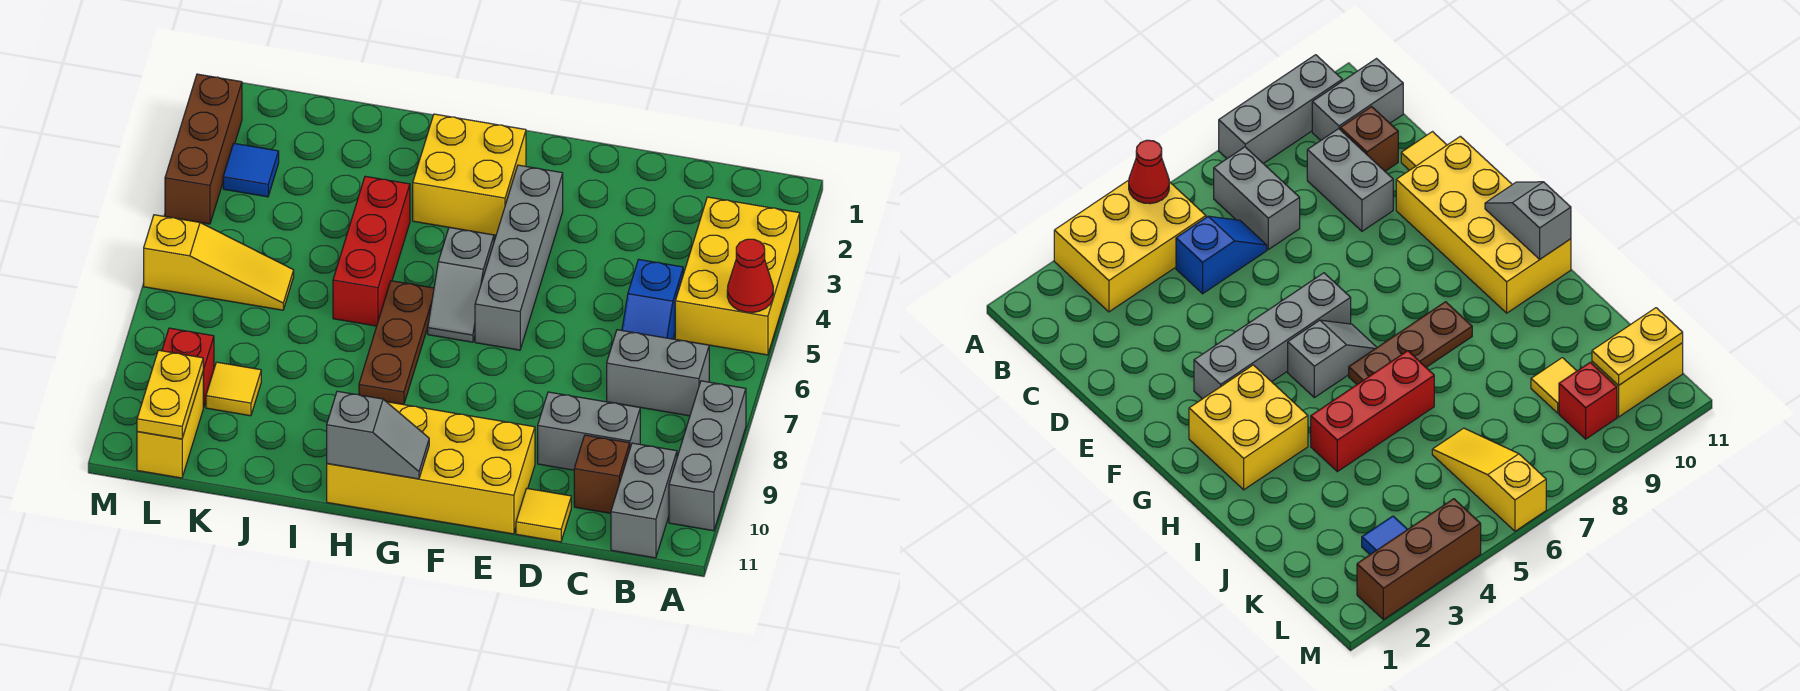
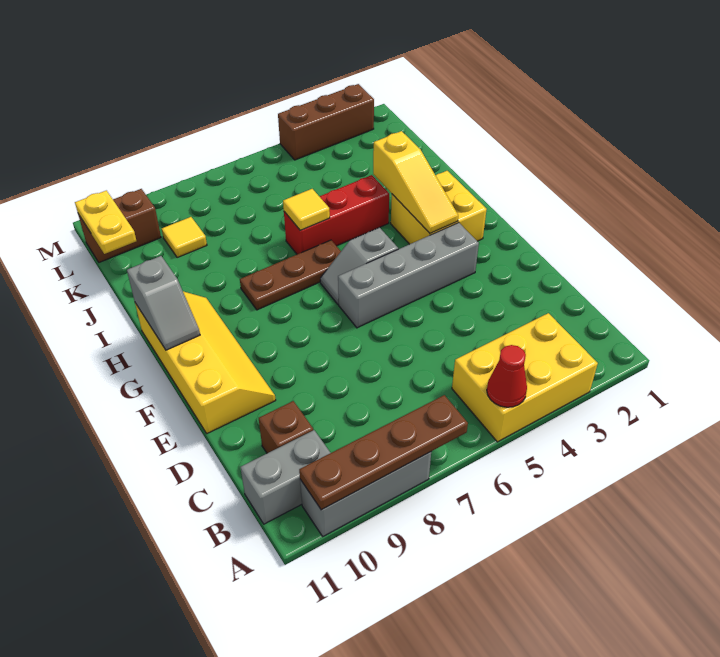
none -> brown 1x4 plate [299,395,468,510]
grey 1x2 brick [607,330,709,416] -> none
blue 1x2 slope [622,259,683,339] -> none
grey 1x2 brick [538,392,640,470] -> none
yellow 1x1 tile [516,489,571,542] -> yellow 1x1 tile moved to [283,189,330,230]
yellow 2x4 brick [327,402,535,534] -> yellow 2x4 slope [135,291,276,433]
yellow 1x3 slope [144,215,294,310] -> yellow 1x3 slope moved to [373,131,458,233]
blue 1x1 tile [223,143,279,197] -> none
red 1x1 brick [162,328,214,407] -> none
yellow 1x2 brick [137,373,204,478] -> brown 1x2 brick [78,189,161,262]
yellow 1x2 plate [137,350,203,439] -> yellow 1x2 plate turned to [75,190,136,254]

